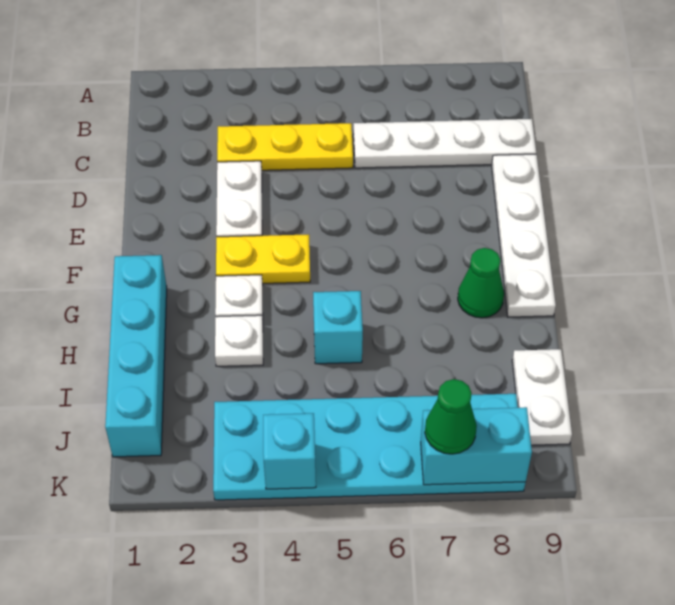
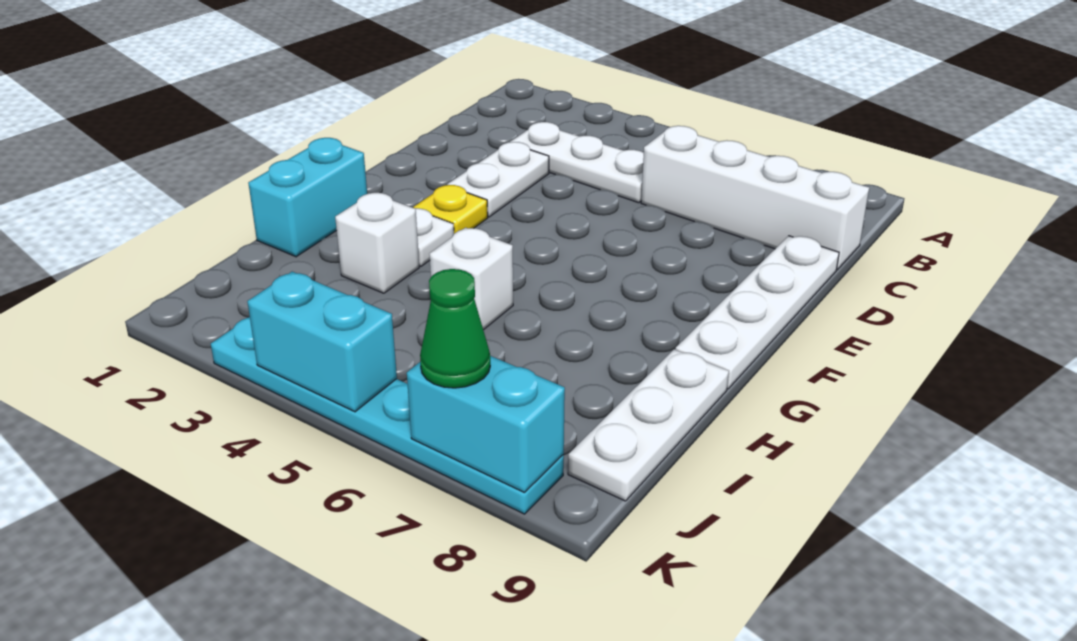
yellow 1x3 plate [217,123,353,170] -> white 1x3 plate [510,122,644,203]
white 1x4 plate [354,119,536,168] -> white 1x4 brick [641,126,869,270]
yellow 1x2 plate [216,234,310,283] -> yellow 1x1 plate [413,185,488,234]
cyan 1x4 brick [105,255,167,457] -> cyan 1x2 brick [248,138,367,257]
green 1x1 cone [458,248,504,318] -> none
white 1x1 plate [215,315,263,366] -> white 1x1 brick [335,193,419,293]
cyan 1x1 brick [313,291,363,364] -> white 1x1 brick [430,228,513,330]
white 1x2 plate [512,349,572,445] -> white 1x3 plate [568,349,729,501]
cyan 2x6 plate [213,394,526,500] -> cyan 1x6 plate [211,317,564,514]
cyan 1x1 brick [263,413,316,489] -> cyan 1x2 brick [247,272,397,412]

